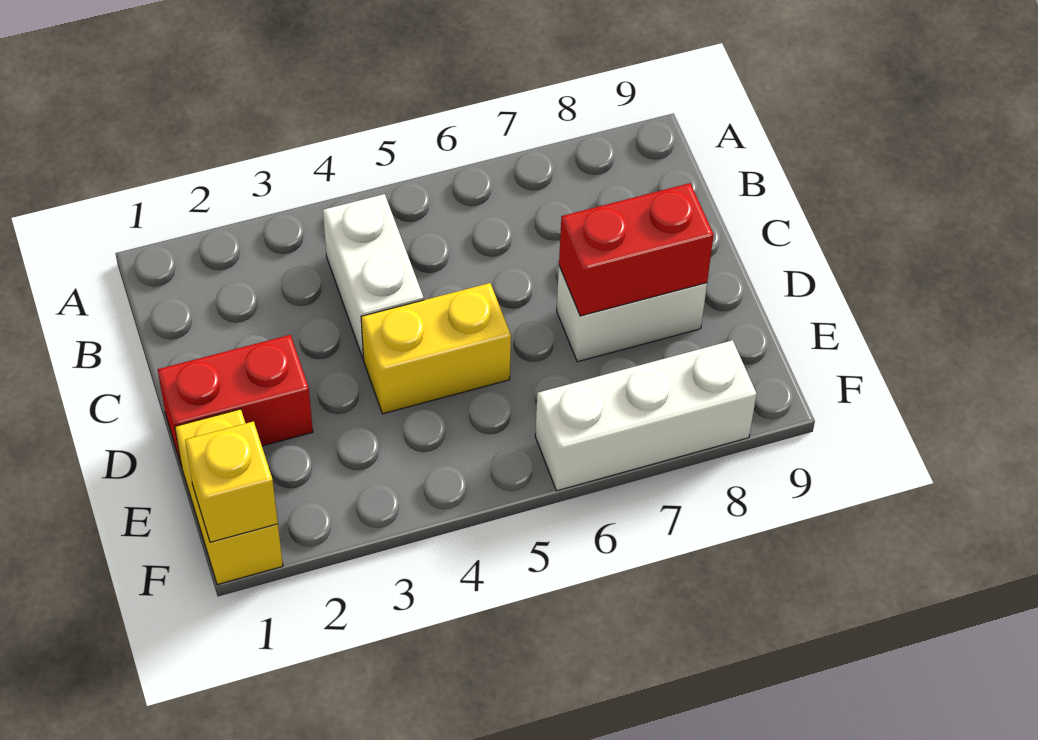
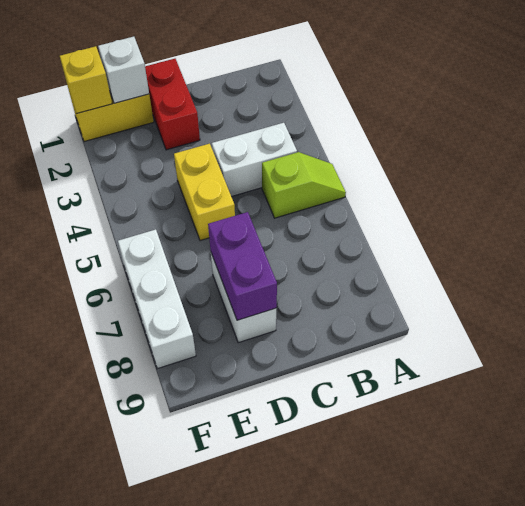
none -> lime 1x2 slope [262,152,346,218]
red 1x2 brick [559,183,714,316] -> purple 1x2 brick [208,212,277,320]
none -> white 1x1 brick [98,37,149,103]

